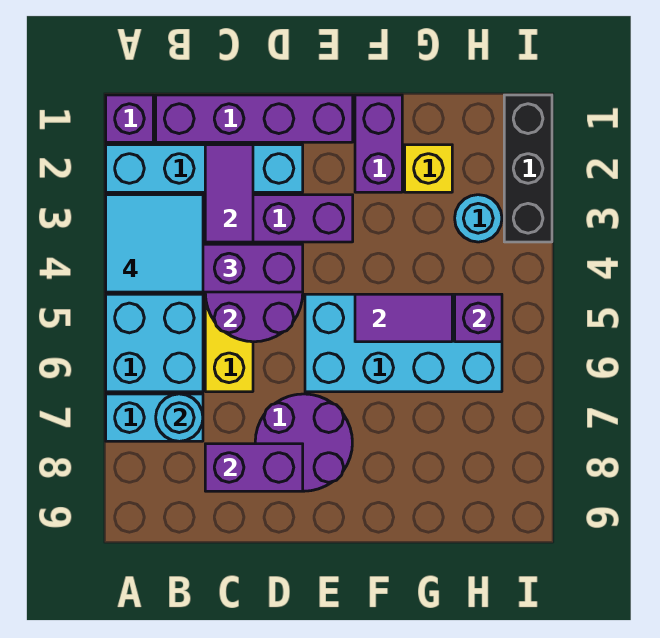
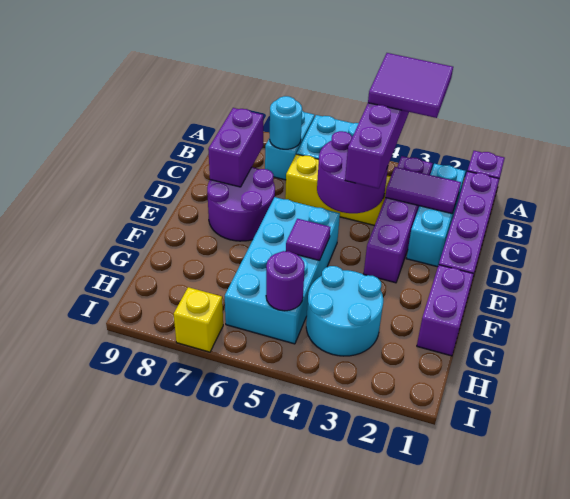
cyan 1x4 brick [106,145,303,192] -> cyan 1x3 brick [406,164,465,267]
cyan 2x2 tile [106,195,203,292] -> purple 2x2 tile [368,53,453,118]
purple 1x2 brick [355,95,402,192] -> purple 1x2 brick turned to [417,265,474,356]
purple 1x2 tile [355,294,452,342] -> purple 1x1 tile [286,219,330,261]
yellow 1x1 brick [405,145,452,192] -> yellow 1x1 brick moved to [174,287,223,352]
cyan 1x1 round brick [455,195,502,242] -> cyan 2x2 round brick [306,266,383,356]
purple 1x1 brick [455,294,502,342] -> purple 1x1 round brick [266,251,305,311]
black 1x3 brick [504,95,552,242] -> none

